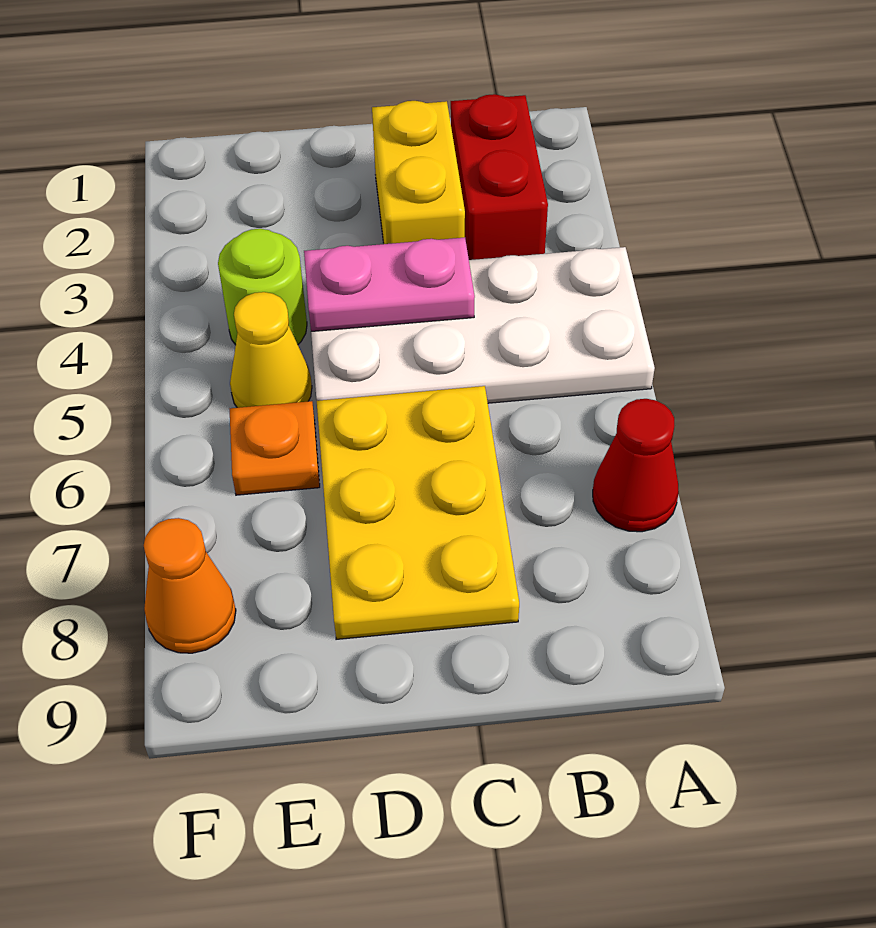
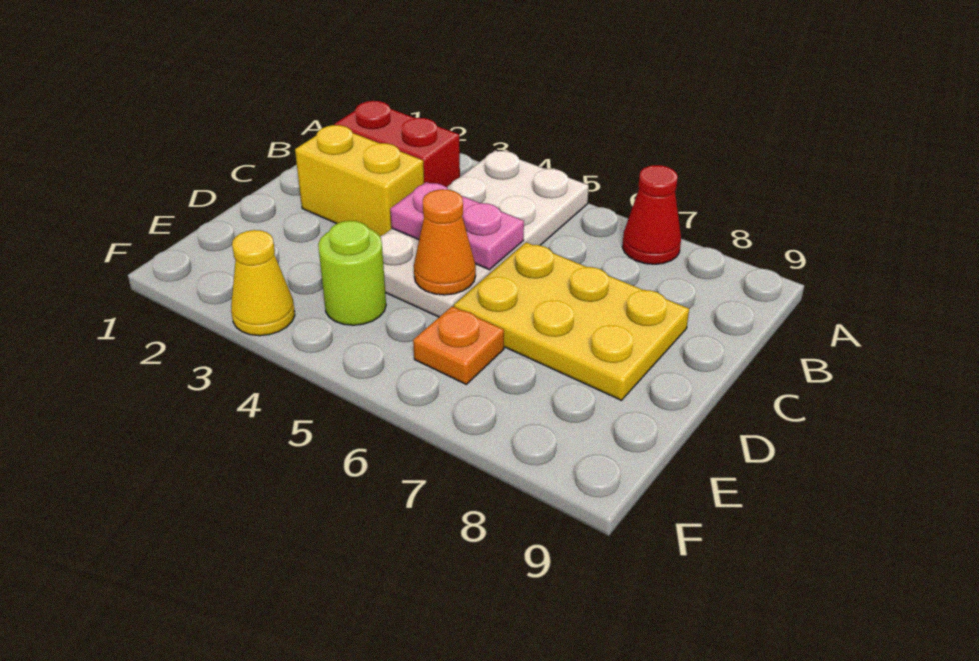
pink 1x2 plate [304,238,475,331] -> pink 1x2 plate turned to [390,182,524,270]
yellow 1x1 cone [230,292,312,408] -> yellow 1x1 cone moved to [231,230,295,336]
orange 1x1 cone [144,518,236,653] -> orange 1x1 cone moved to [414,189,476,295]

